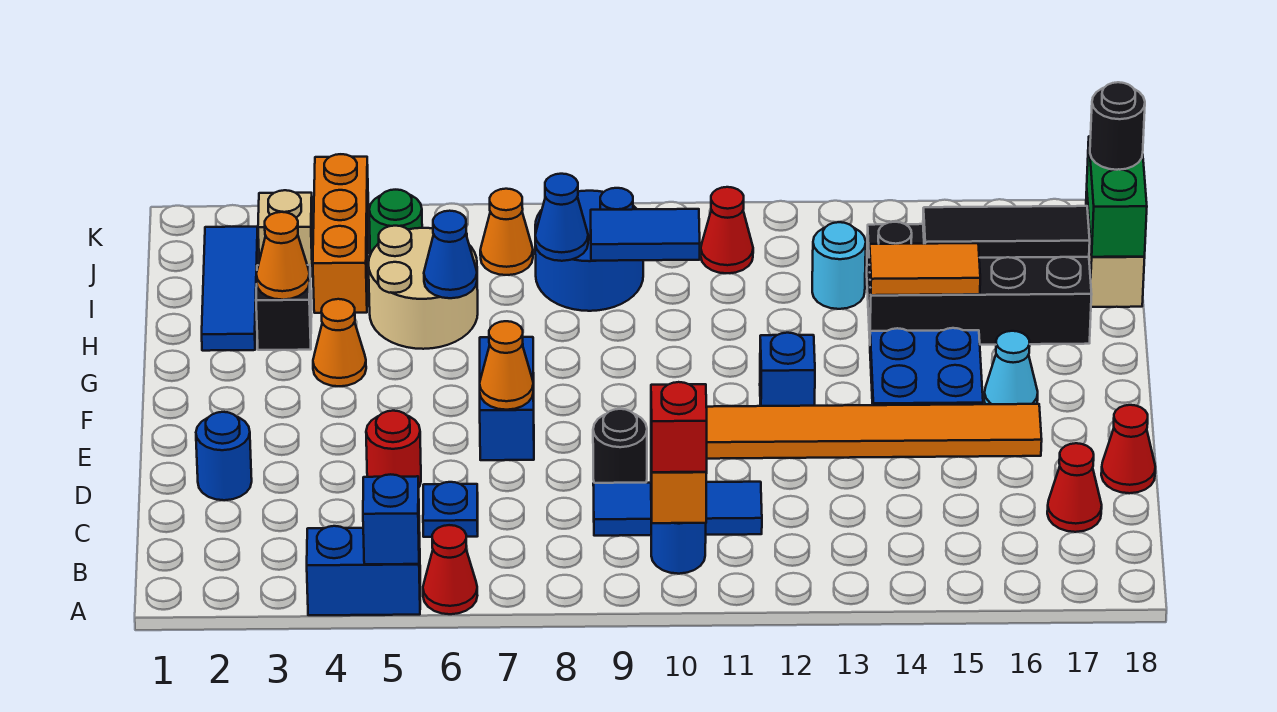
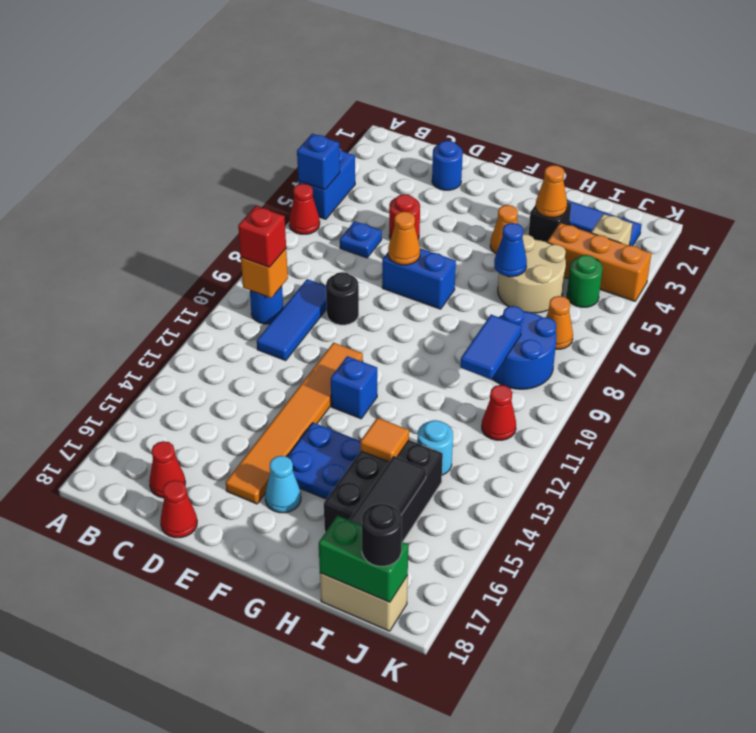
black 2x4 brick [867,222,1092,345] -> black 2x3 brick [324,440,443,542]
orange 1x2 tile [869,243,980,295] -> orange 1x1 tile [360,418,409,462]
blue 1x1 cone [535,174,588,261] -> none

